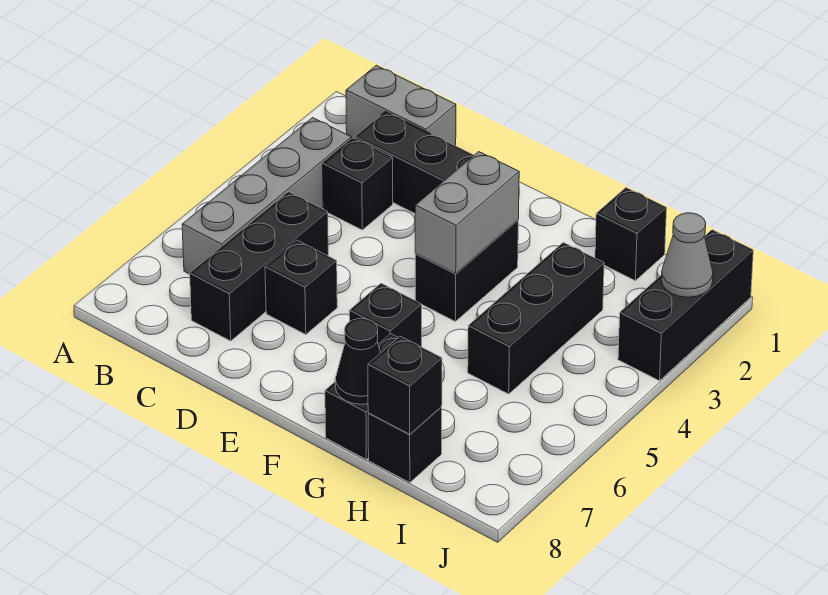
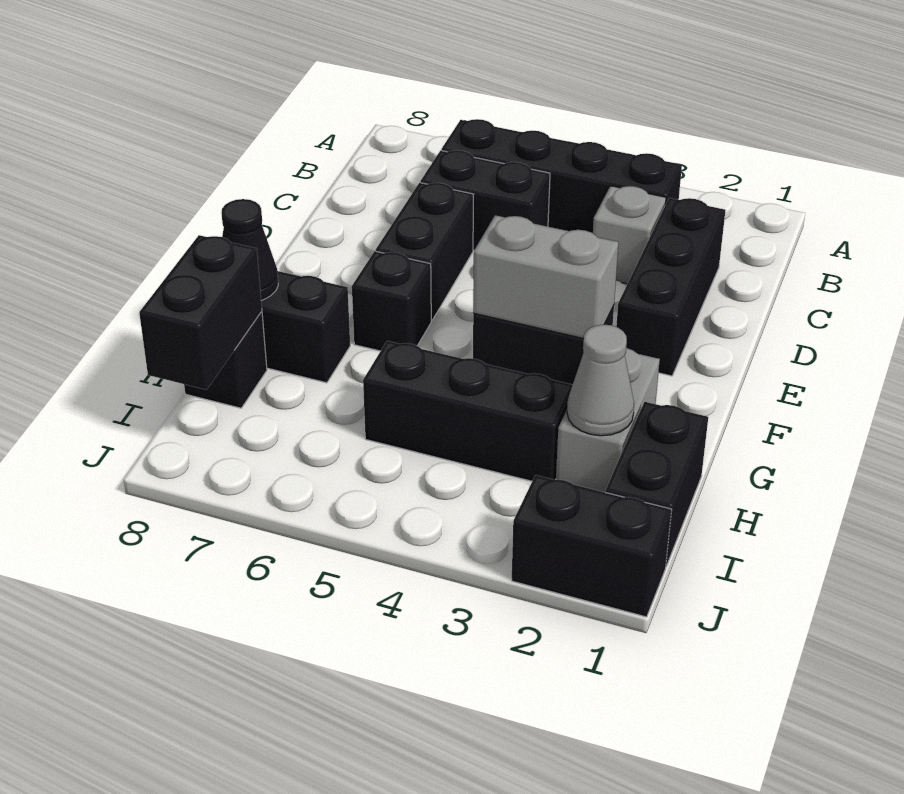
grey 1x2 brick [346,65,456,146] -> grey 1x2 brick moved to [556,348,660,492]
grey 1x4 brick [182,118,351,274] -> black 1x4 brick [441,119,682,233]
black 1x1 brick [323,138,393,230] -> grey 1x1 brick [593,186,666,284]
black 1x3 brick [190,192,328,341] -> black 1x2 brick [420,150,550,250]
black 1x1 brick [265,240,337,335] -> black 1x2 brick [376,183,473,320]
black 1x1 brick [595,188,667,281] -> black 1x2 brick [605,402,708,566]
black 1x1 brick [368,336,442,434] -> black 1x2 brick [139,235,262,390]
black 1x3 brick [618,230,753,381] -> black 1x2 brick [512,475,672,617]
grey 1x1 cone [661,213,713,297] -> grey 1x1 cone moved to [567,324,634,436]

